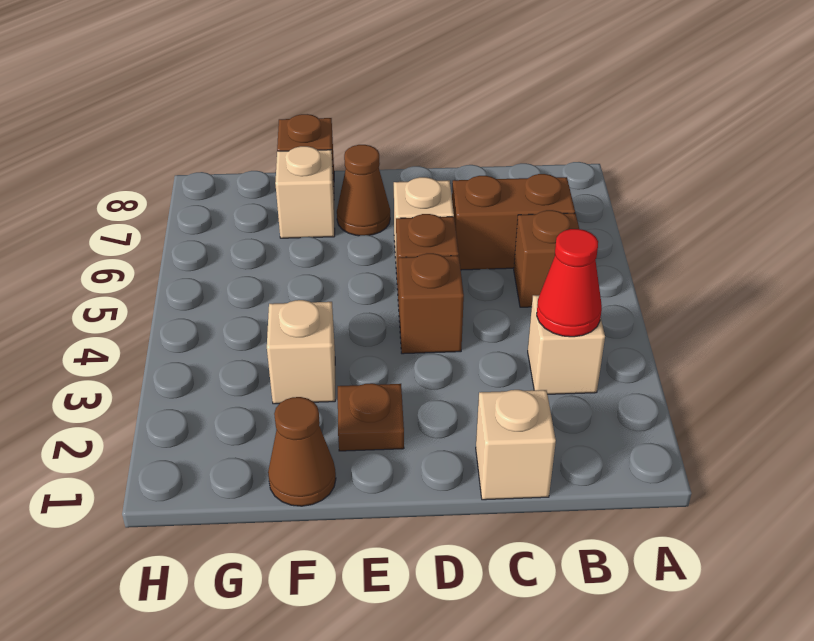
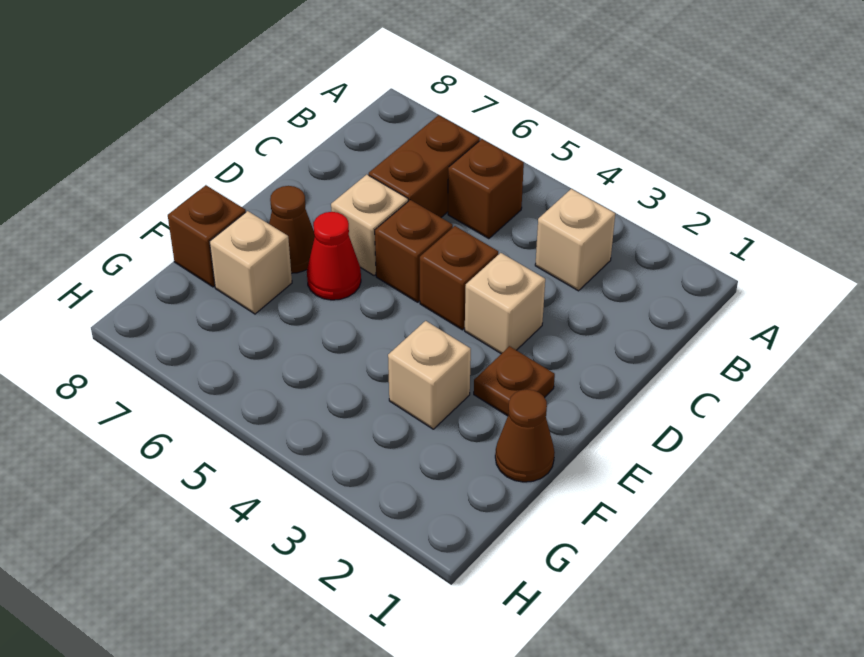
red 1x1 cone [537,229,602,337] -> red 1x1 cone moved to [307,212,361,300]
tan 1x1 brick [476,390,556,500] -> tan 1x1 brick moved to [465,253,545,354]

